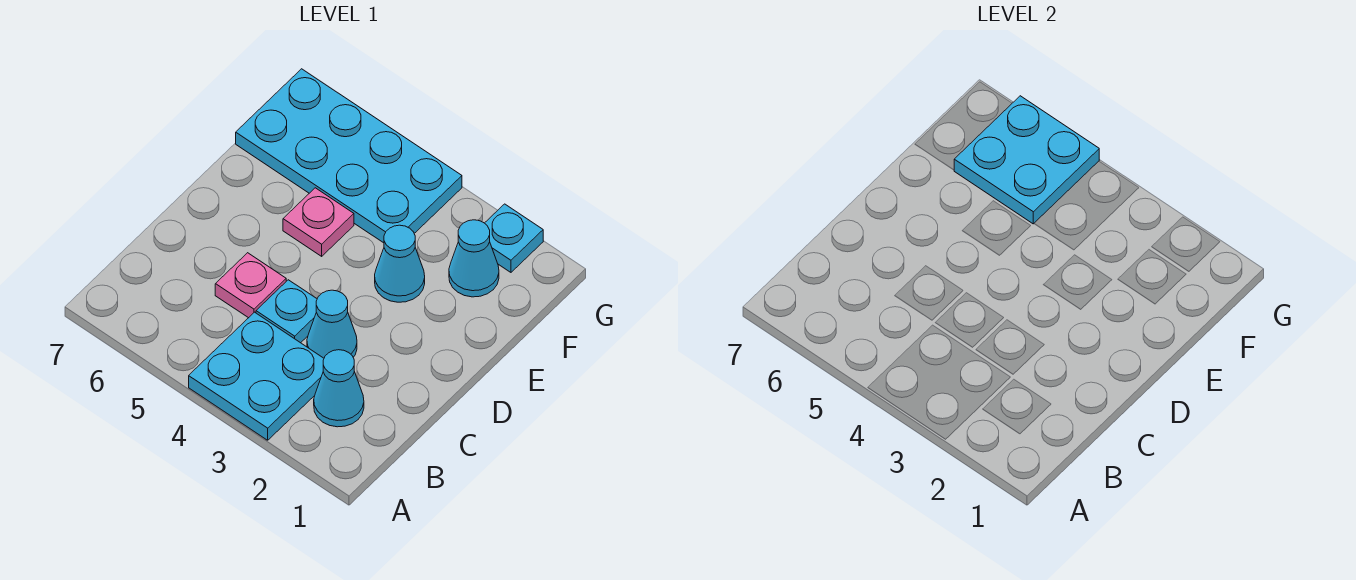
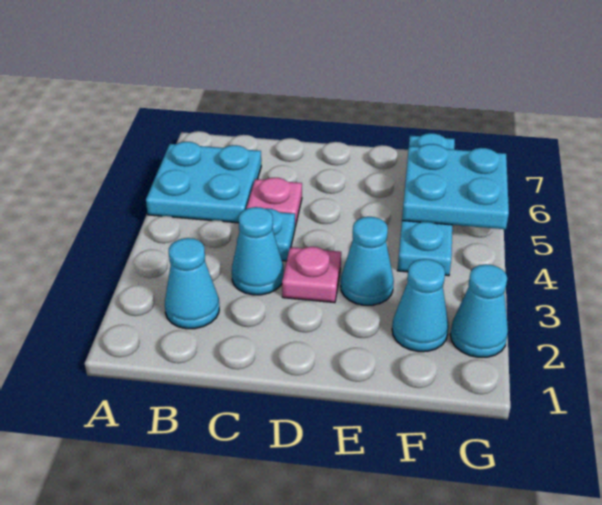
cyan 2x2 plate [189,312,324,440] -> cyan 2x2 plate moved to [146,142,261,223]
pink 1x1 plate [283,188,354,256] -> pink 1x1 plate moved to [282,247,341,303]
cyan 2x4 plate [236,69,462,243] -> cyan 1x4 plate [397,133,455,276]
cyan 1x1 plate [485,204,543,272] -> cyan 1x1 cone [450,264,508,357]

